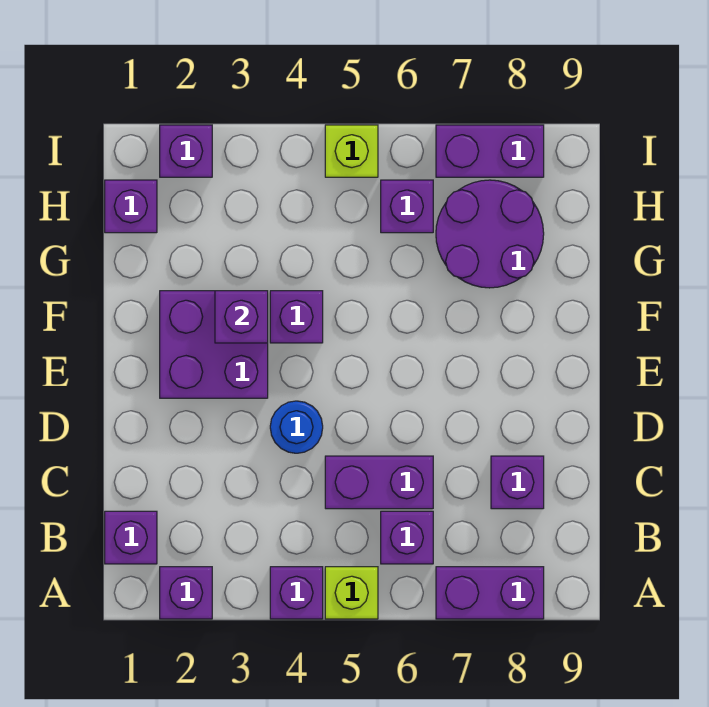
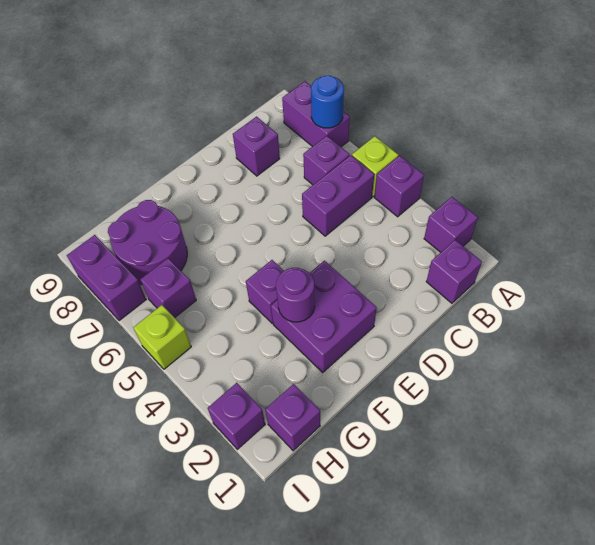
purple 1x2 brick [325,456,433,509] -> purple 1x2 brick turned to [302,155,374,236]
blue 1x1 round brick [270,401,323,453] -> blue 1x1 round brick moved to [311,76,344,128]
purple 1x1 brick [215,291,268,343] -> purple 1x1 round brick [276,268,315,322]

